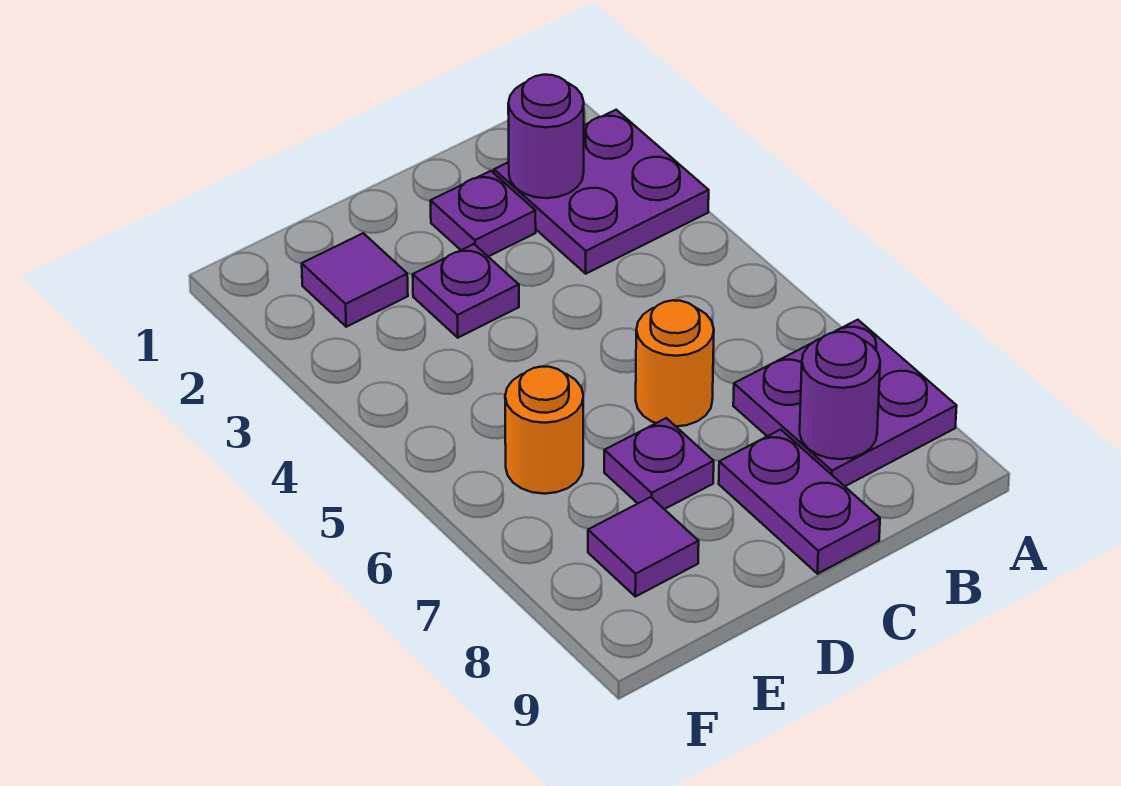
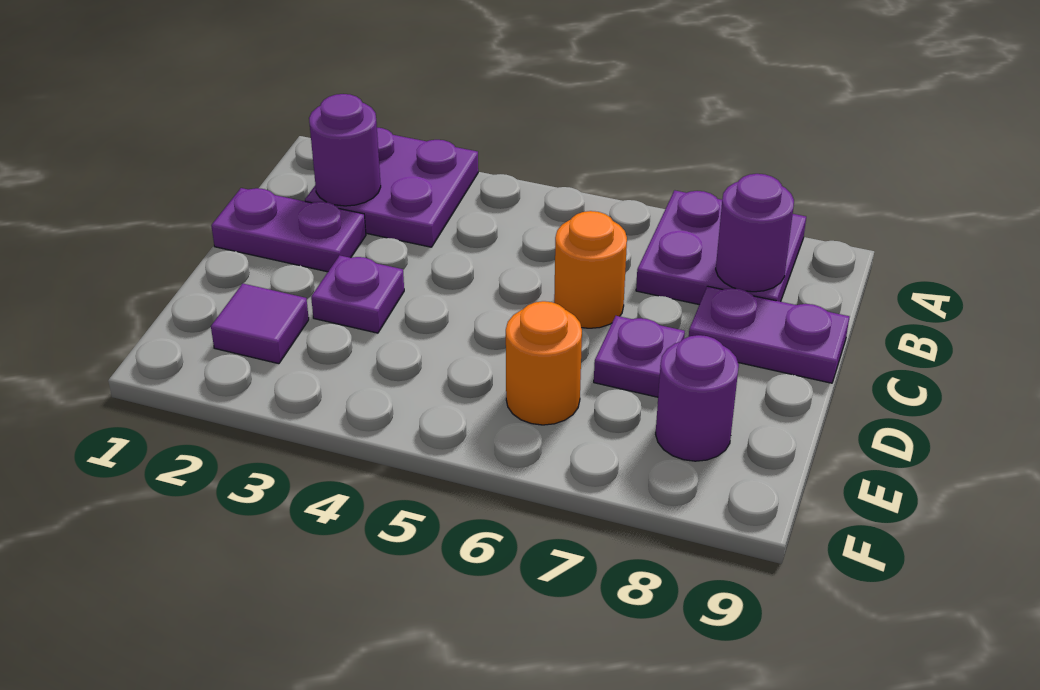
purple 1x1 plate [431,171,536,257] -> purple 1x2 plate [211,188,366,272]
purple 1x1 tile [588,497,699,597] -> purple 1x1 round brick [656,335,739,461]

